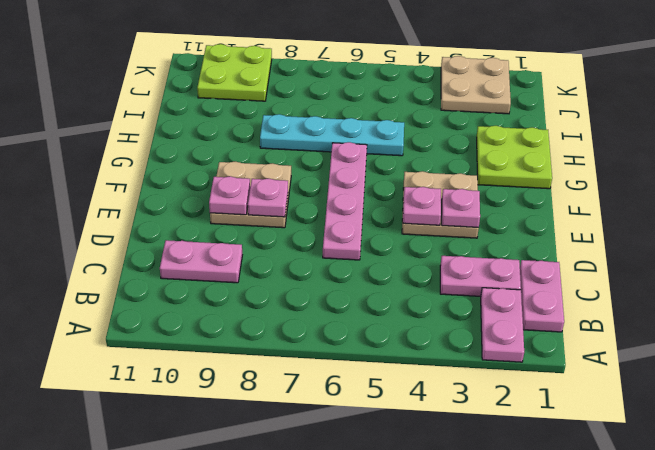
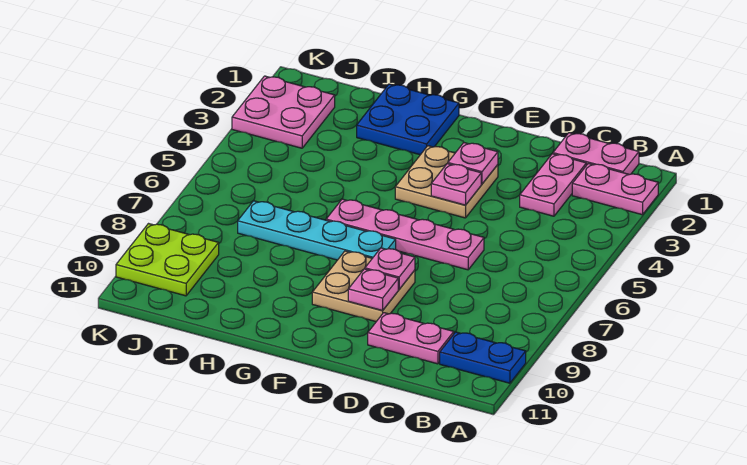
none -> blue 1x2 plate [440,332,526,383]
pink 1x2 plate [160,240,242,283] -> pink 1x2 plate turned to [368,313,454,364]
lime 2x2 plate [477,126,552,189] -> blue 2x2 plate [357,84,459,155]
cyan 1x4 plate [260,114,404,156] -> cyan 1x4 plate turned to [238,201,396,260]
tan 2x2 plate [441,56,511,114] -> pink 2x2 plate [232,76,335,148]

